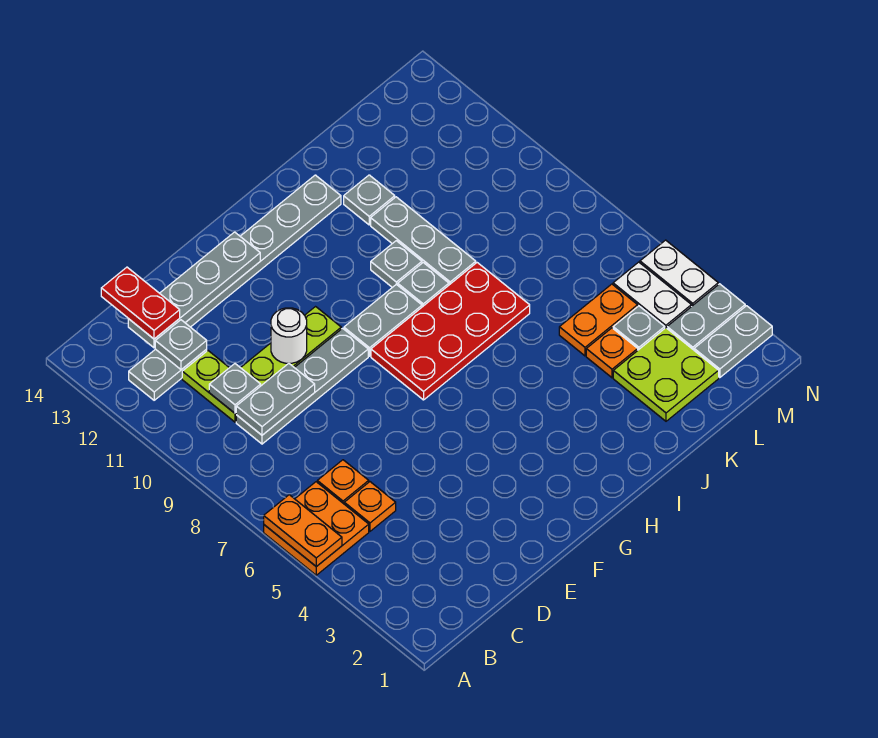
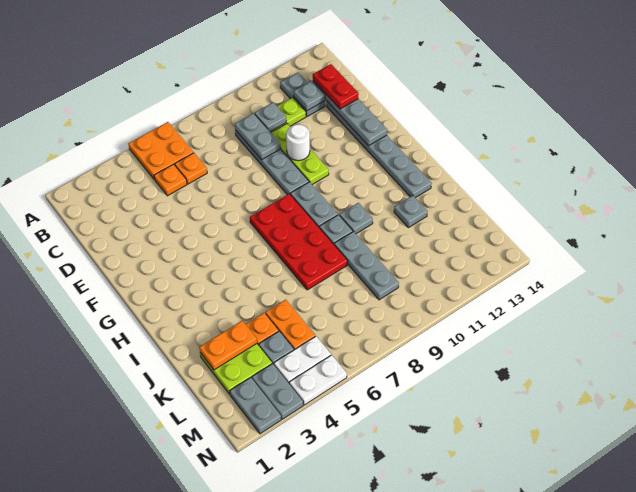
orange 1x2 plate [264,495,342,567] -> orange 1x2 plate moved to [199,321,257,370]
red 1x2 plate [101,267,180,339] -> red 1x2 plate turned to [313,64,359,109]
grey 1x3 plate [371,197,476,285] -> grey 1x3 plate turned to [334,231,399,300]

